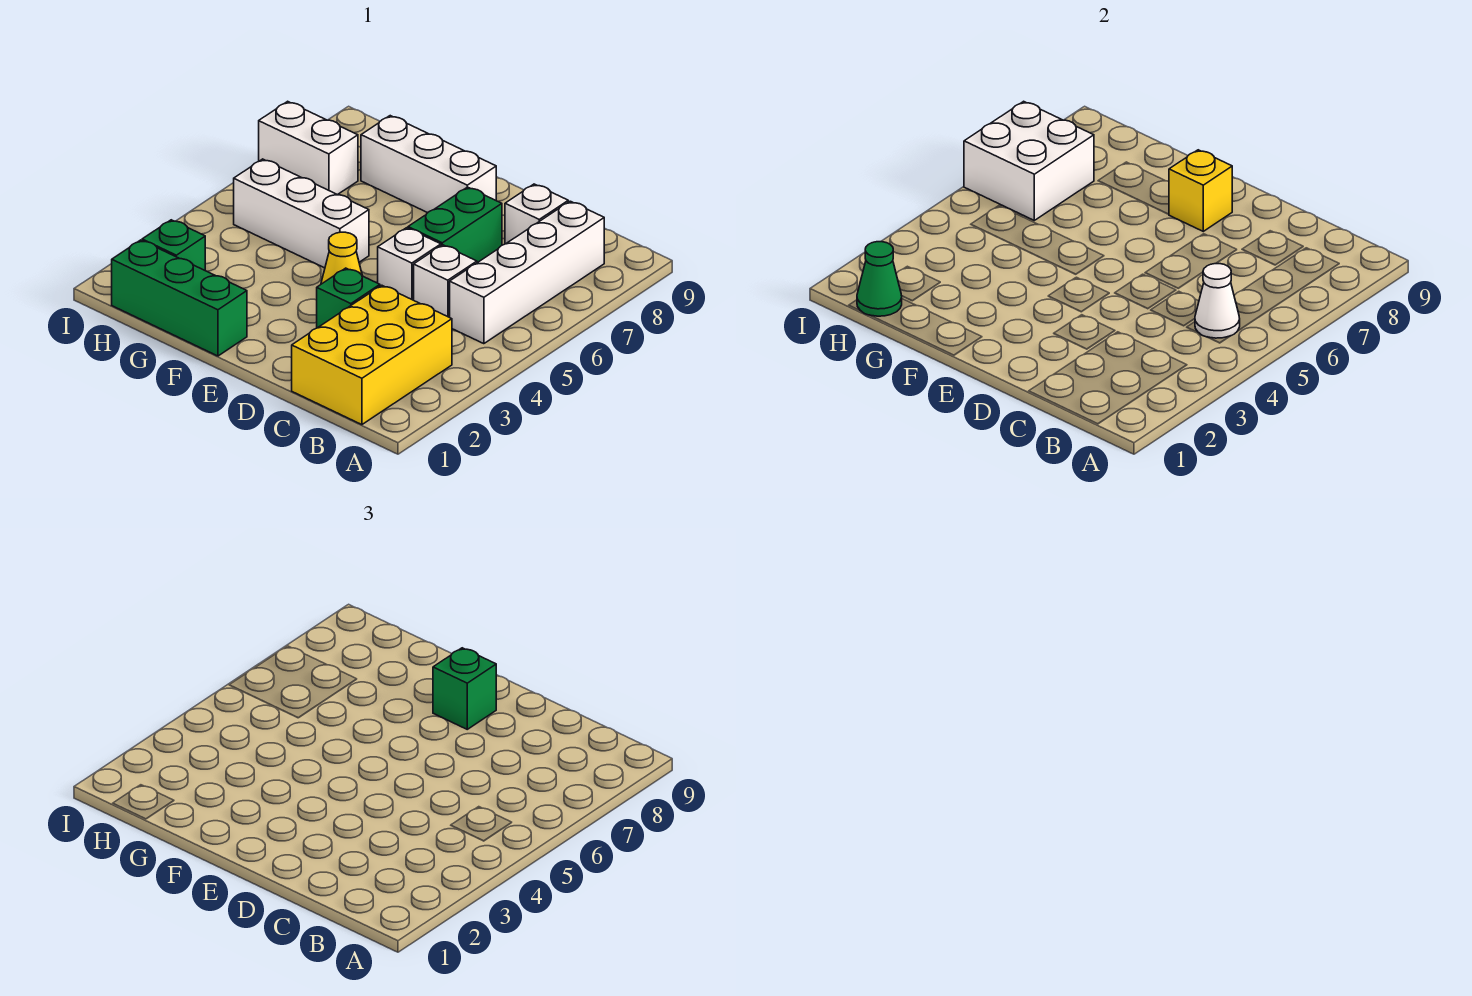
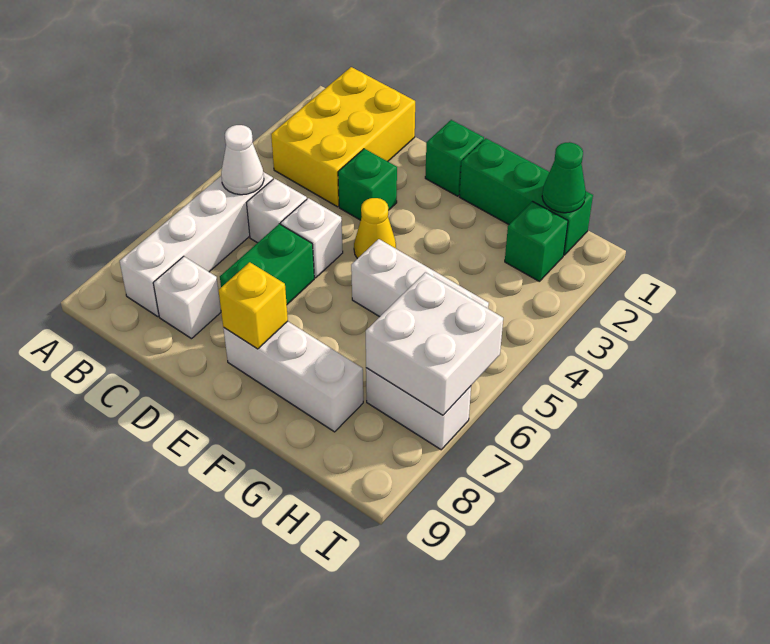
green 1x1 brick [433,648,496,729] -> green 1x1 brick moved to [425,120,484,196]

